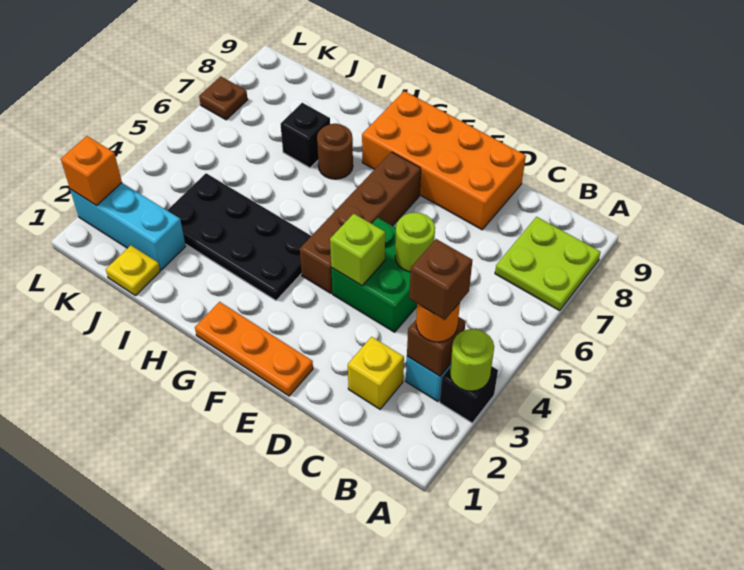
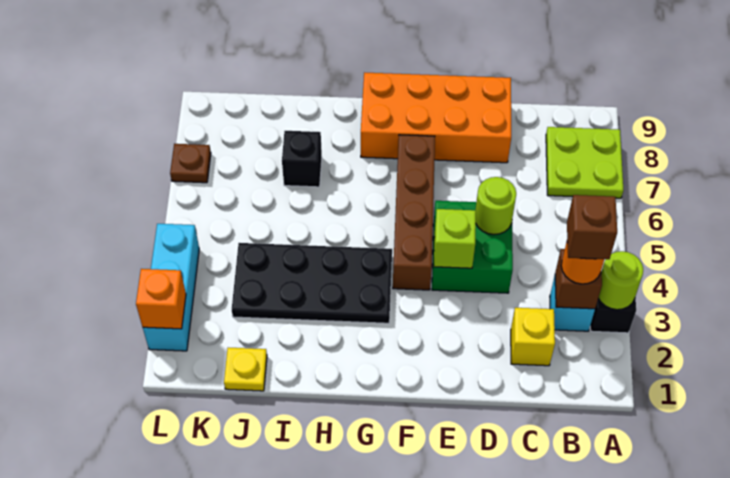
orange 1x3 plate [195,302,313,396] -> none
brown 1x1 round brick [317,124,353,179] -> none
cyan 1x3 brick [70,183,186,270] -> cyan 1x3 brick turned to [143,224,199,351]

